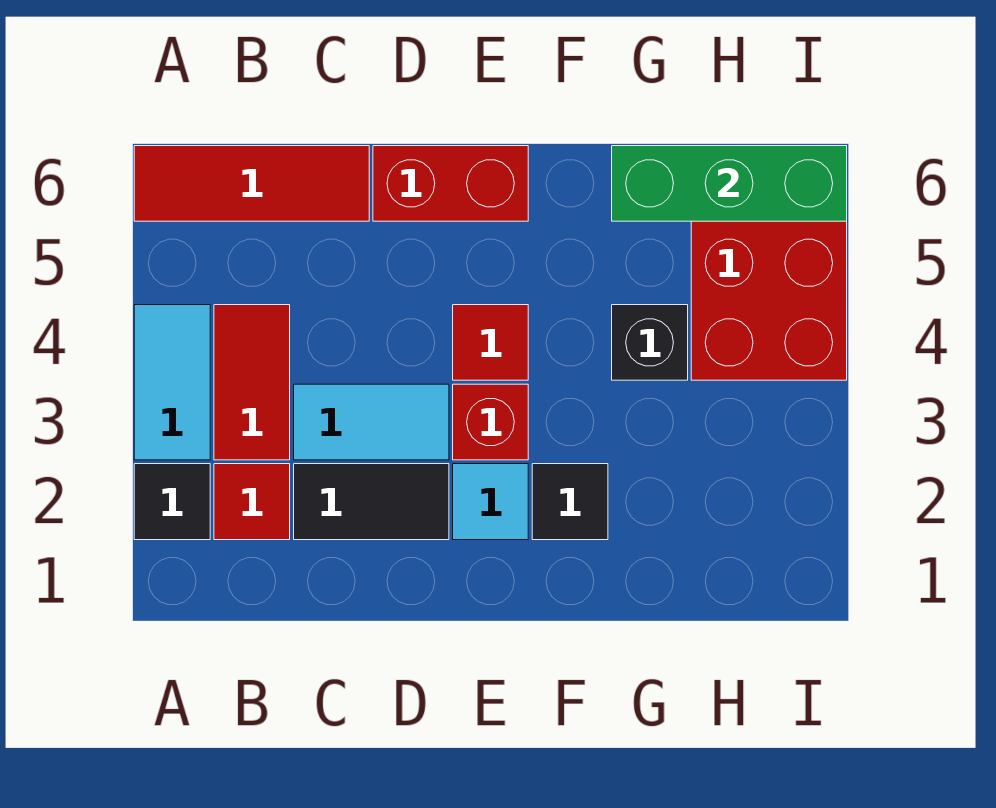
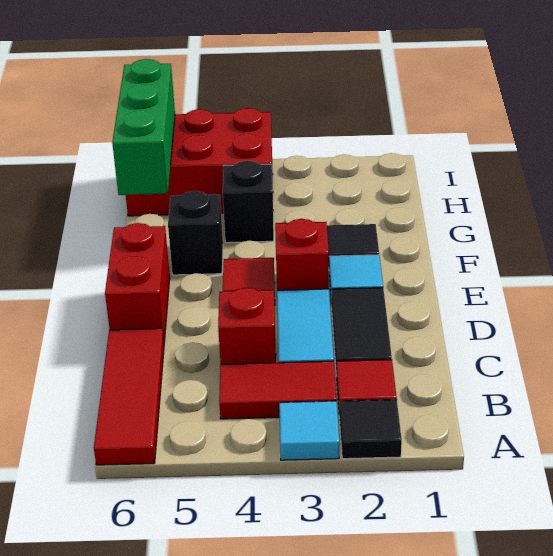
cyan 1x2 tile [134,305,210,460] -> cyan 1x1 tile [279,401,339,460]
none -> red 1x1 brick [218,288,276,364]
none -> black 1x1 brick [168,191,223,275]

